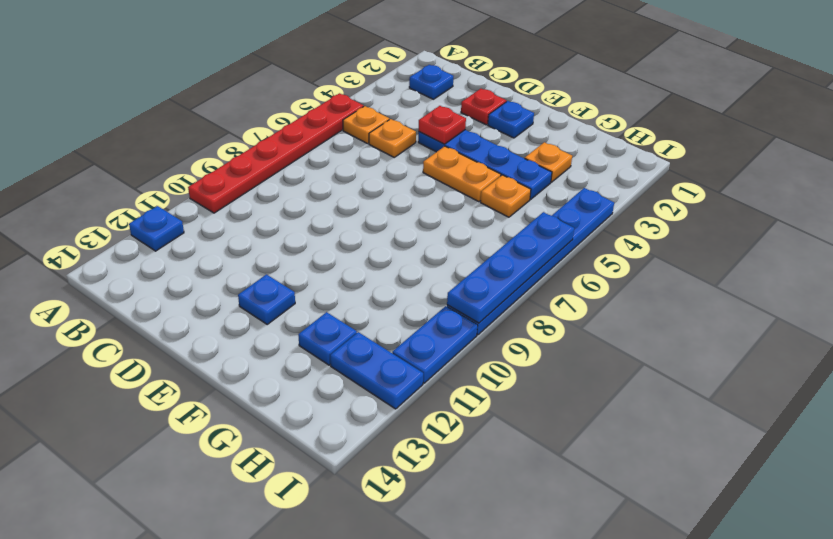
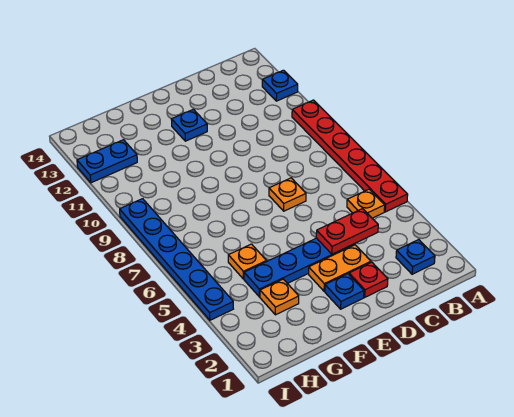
orange 1x1 plate [369,119,416,157] -> orange 1x1 plate moved to [269,178,306,211]
red 1x1 plate [419,106,466,144] -> red 1x2 plate [316,209,378,254]
orange 1x2 plate [423,146,501,202] -> orange 1x2 plate moved to [309,245,371,291]
blue 1x1 plate [298,312,357,365] -> none
blue 1x4 plate [447,212,574,323] -> none
blue 1x2 plate [392,306,478,383] -> none

